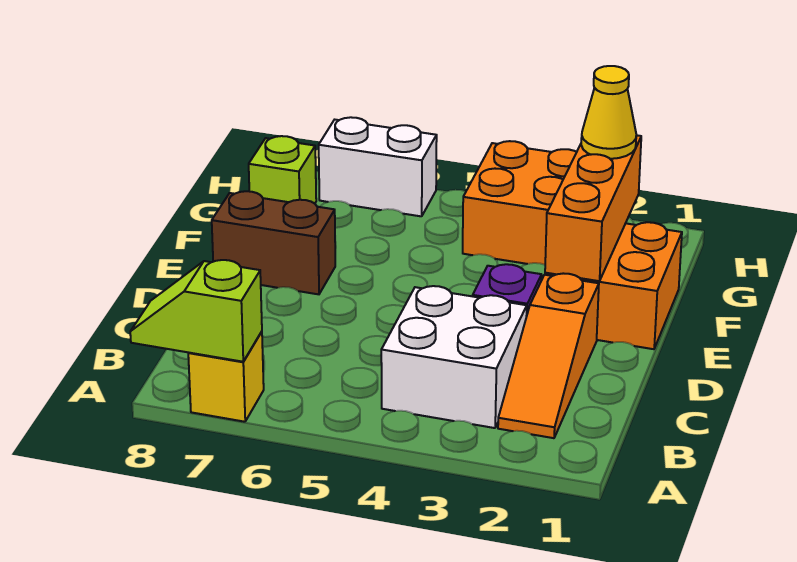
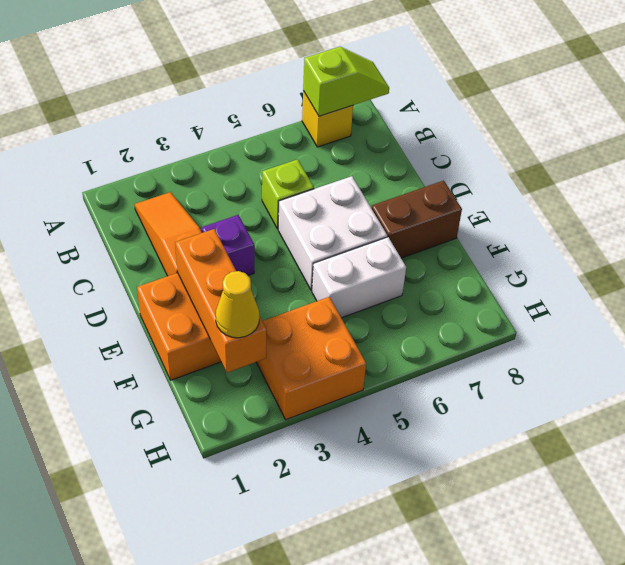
white 2x2 brick [381,286,527,428] -> white 2x2 brick moved to [278,176,387,290]
lime 1x1 brick [249,136,316,204] -> lime 1x1 brick moved to [262,159,314,229]
white 1x2 brick [319,117,437,216] -> white 1x2 brick moved to [312,237,406,318]

